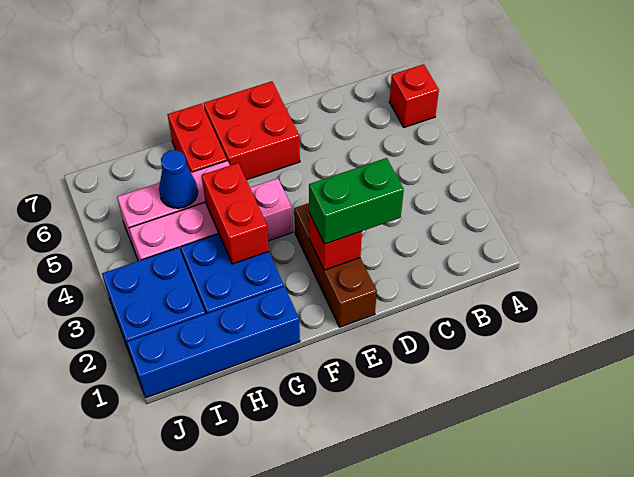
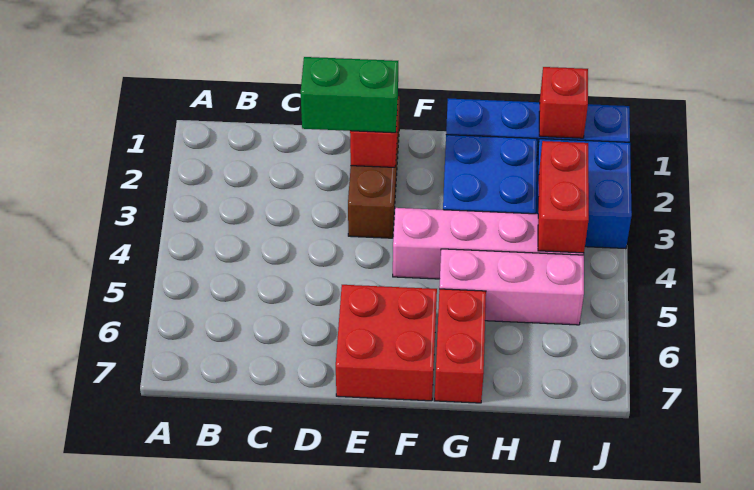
red 1x1 brick [390,64,439,127] -> red 1x1 brick moved to [539,67,588,138]
red 1x2 brick [202,163,269,264] -> red 1x2 brick moved to [538,141,589,253]
blue 1x1 cone [159,150,198,208] -> none

